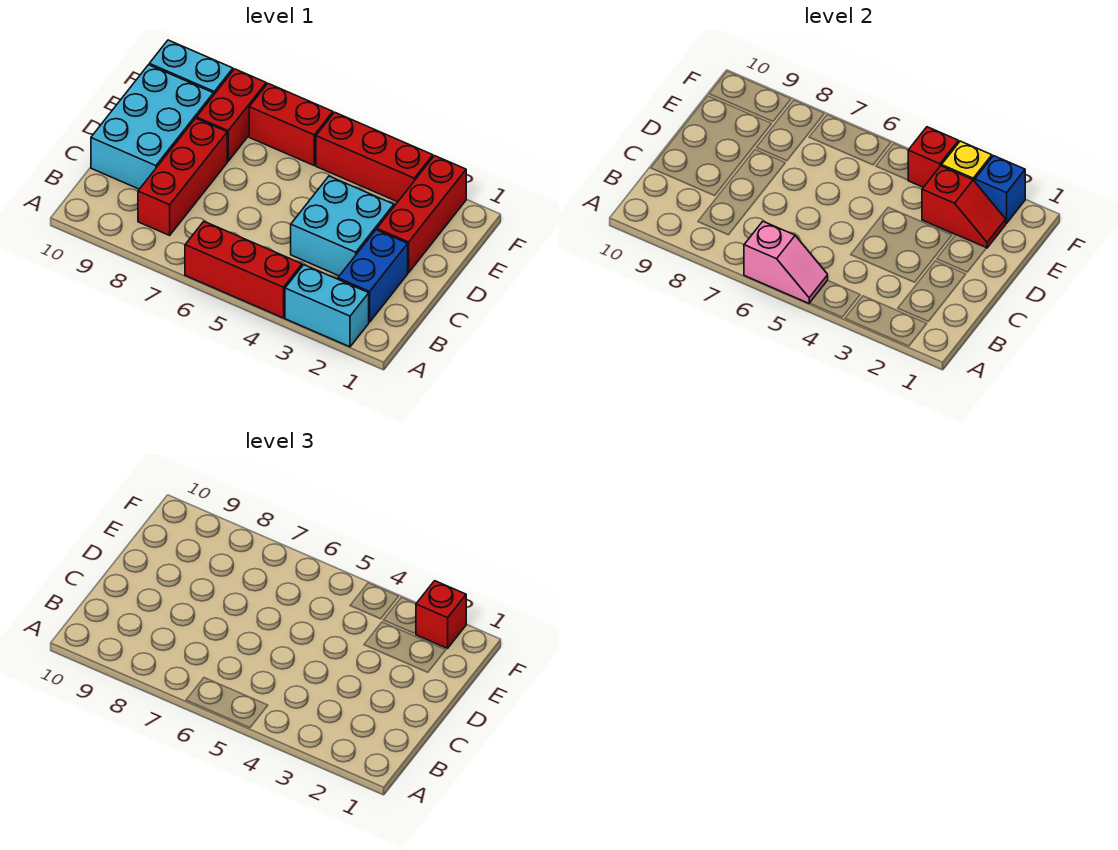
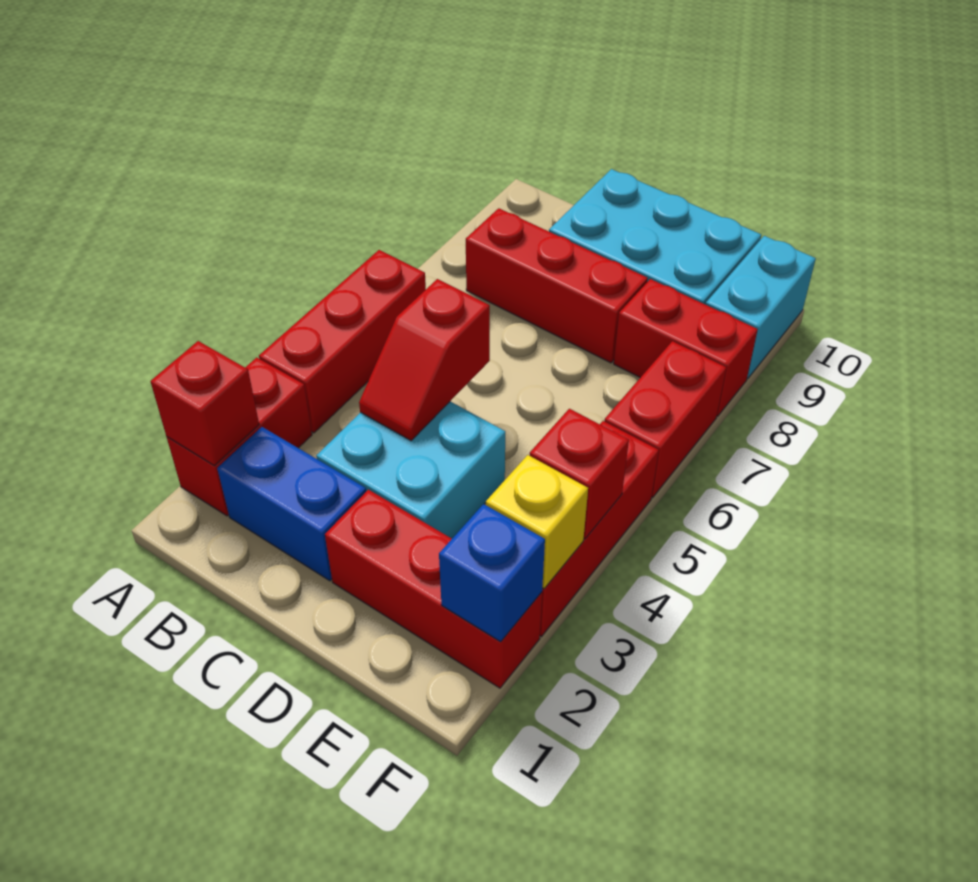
cyan 1x2 brick [285,265,369,347] -> red 1x2 brick [167,357,312,516]
pink 1x2 slope [744,222,828,303] -> none
red 1x2 slope [922,166,1006,248] -> red 1x2 slope moved to [359,279,490,441]
red 1x1 brick [416,581,466,648] -> red 1x1 brick moved to [150,341,259,466]

